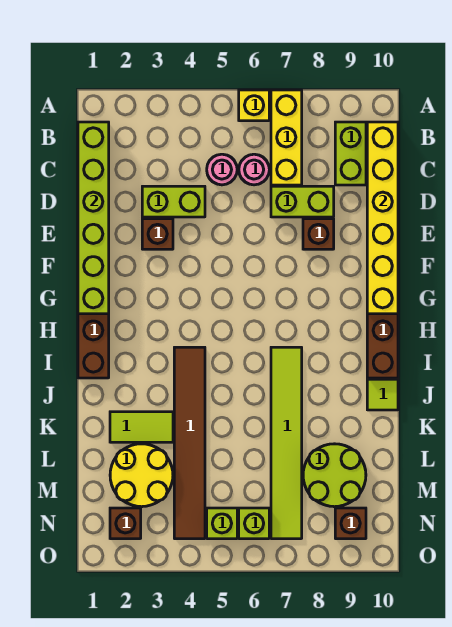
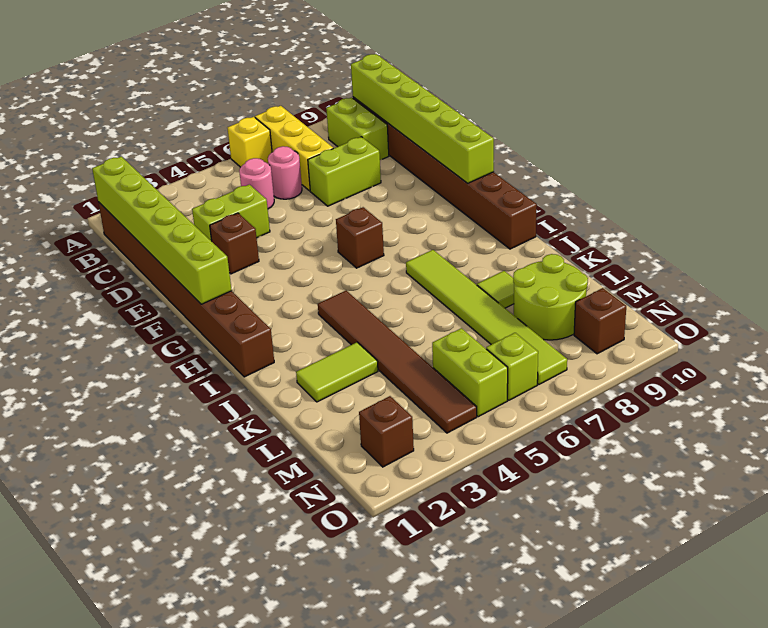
yellow 1x6 brick [367,122,398,314] -> lime 1x6 brick [351,54,494,183]
brown 1x1 brick [303,219,334,249] -> brown 1x1 brick moved to [336,207,384,268]
lime 1x1 tile [367,379,398,410] -> lime 1x1 tile moved to [477,271,514,308]
yellow 2x2 round brick [110,444,173,507] -> none
lime 1x1 brick [207,508,237,539] -> lime 1x2 brick [432,328,508,417]

